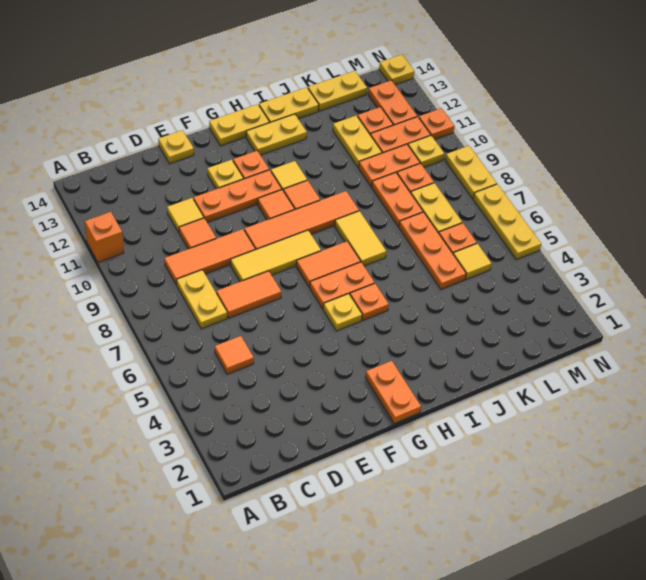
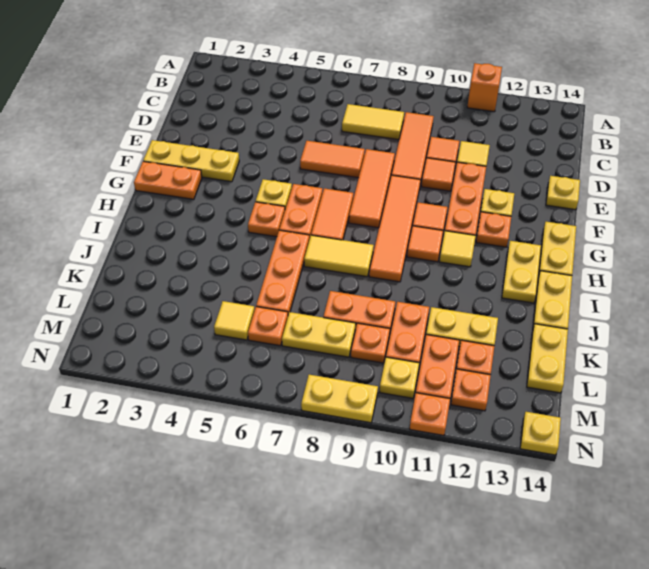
orange 1x1 tile [215,336,254,374] -> orange 1x1 tile moved to [421,158,456,191]
yellow 1x2 plate [177,270,227,329] -> yellow 1x2 tile [342,104,404,140]
orange 1x2 tile [216,271,281,318] -> orange 1x2 tile turned to [300,141,365,178]
yellow 1x3 tile [231,230,321,282] -> orange 1x3 tile [349,149,395,228]
orange 1x3 plate [399,212,466,290] -> orange 1x3 plate turned to [256,230,309,315]
orange 1x2 plate [368,80,417,125] -> orange 1x1 plate [451,369,491,411]
yellow 1x3 plate [473,184,541,260] -> yellow 1x3 plate moved to [143,140,239,182]

